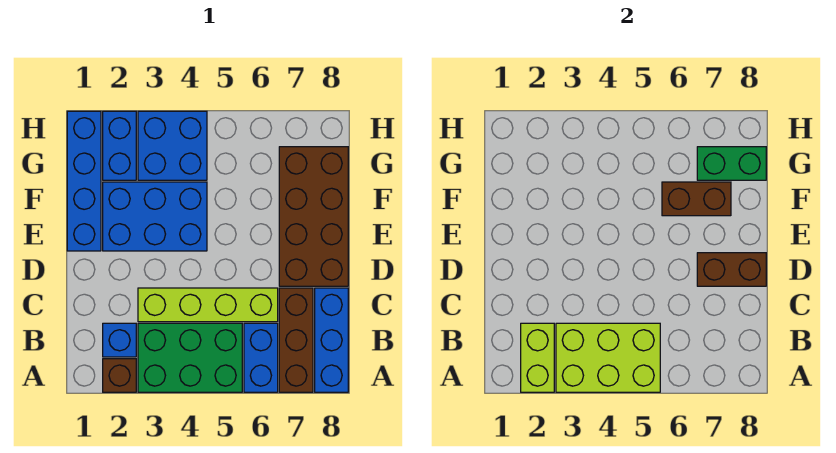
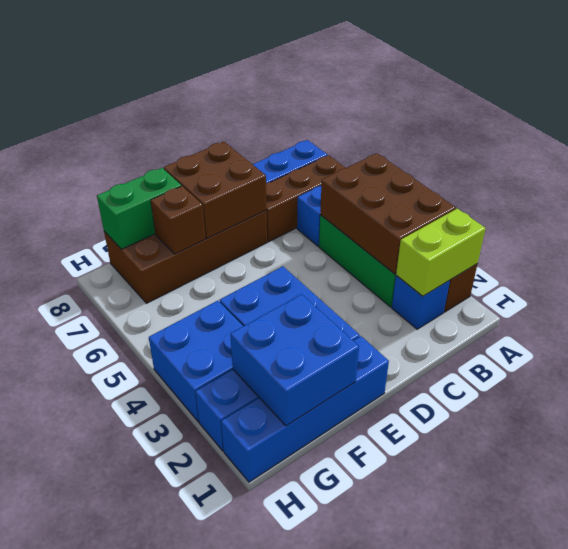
lime 2x3 brick [556,323,660,392] -> brown 2x3 brick [320,153,456,274]
lime 1x4 brick [138,288,278,322] -> none
brown 1x2 brick [697,253,766,286] -> brown 2x2 brick [164,142,266,239]
none -> blue 2x2 brick [230,294,359,426]
brown 1x2 brick [662,182,731,216] -> brown 1x1 brick [151,186,205,254]
green 1x2 brick [697,147,766,180] -> green 1x2 brick turned to [97,168,181,250]

